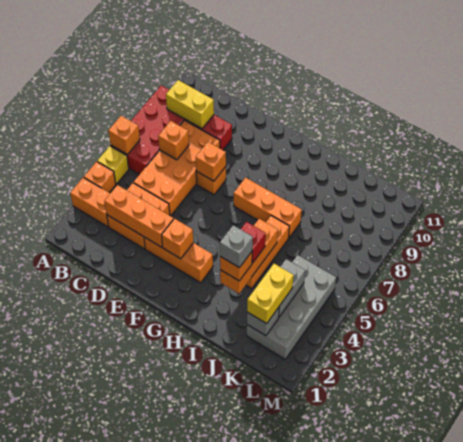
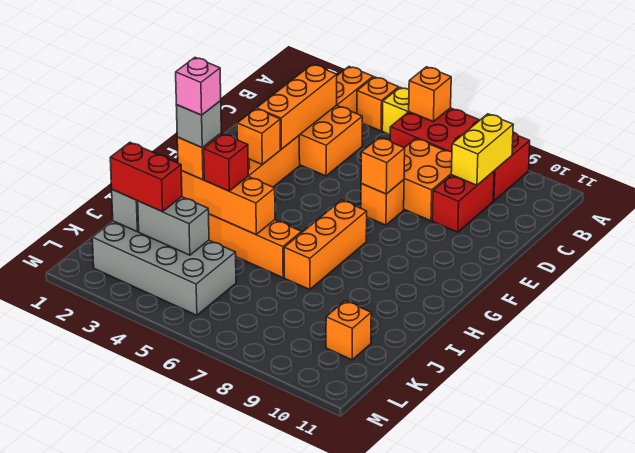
orange 2x4 brick [134,120,220,216] -> orange 2x2 brick [404,139,452,221]
orange 1x1 brick [158,121,189,160] -> orange 1x1 brick moved to [326,301,371,360]
none -> pink 1x1 brick [176,58,221,115]
yellow 1x2 brick [247,264,294,324] -> red 1x2 brick [110,143,182,212]

